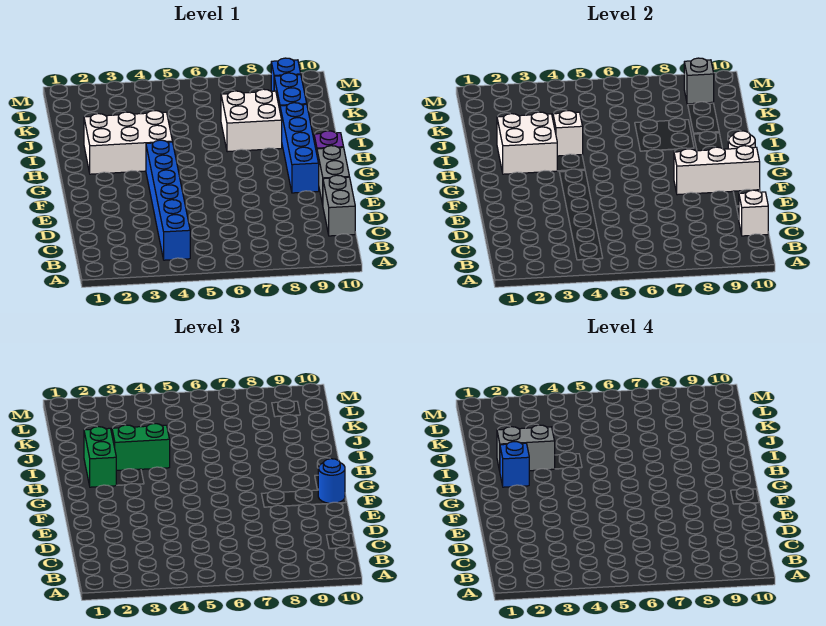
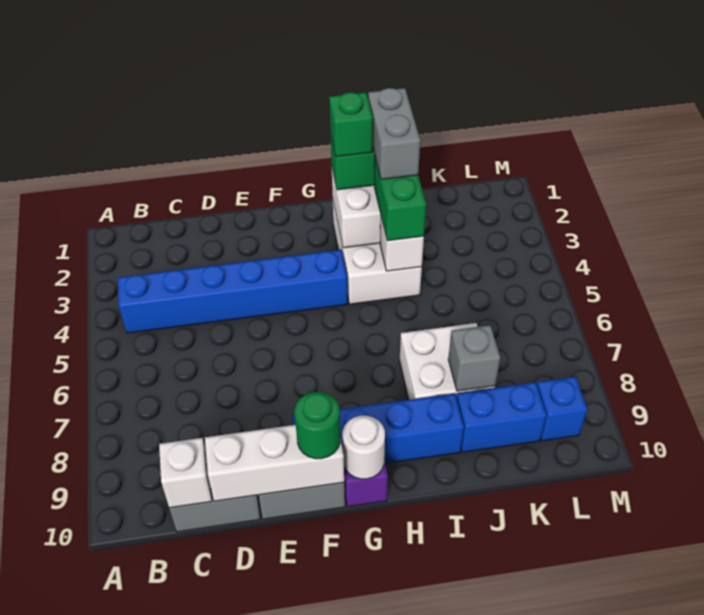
white 1x3 brick [674,146,760,195] -> white 1x3 brick turned to [205,425,344,501]
blue 1x1 round brick [318,459,345,503] -> green 1x1 round brick [295,392,340,459]
blue 1x1 brick [500,442,529,487] -> green 1x1 brick [329,92,373,157]
grey 1x1 brick [684,58,714,104] -> grey 1x1 brick moved to [448,325,500,391]

